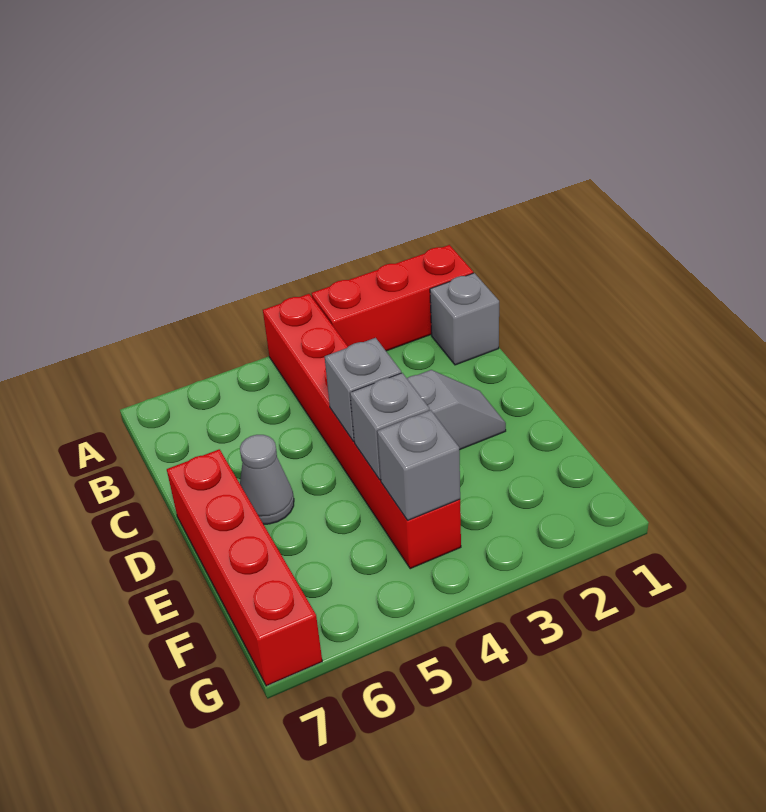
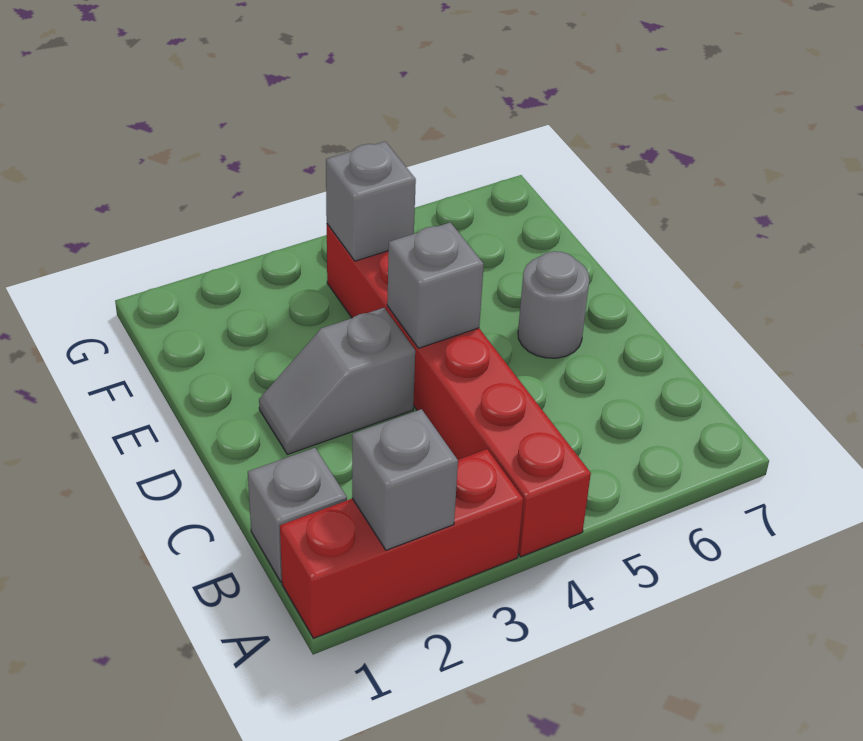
grey 1x1 cone [240,435,294,524] -> grey 1x1 round brick [518,251,589,358]
red 1x4 brick [167,449,322,686] -> none
grey 1x1 brick [350,373,430,480] -> grey 1x1 brick moved to [352,409,458,550]

